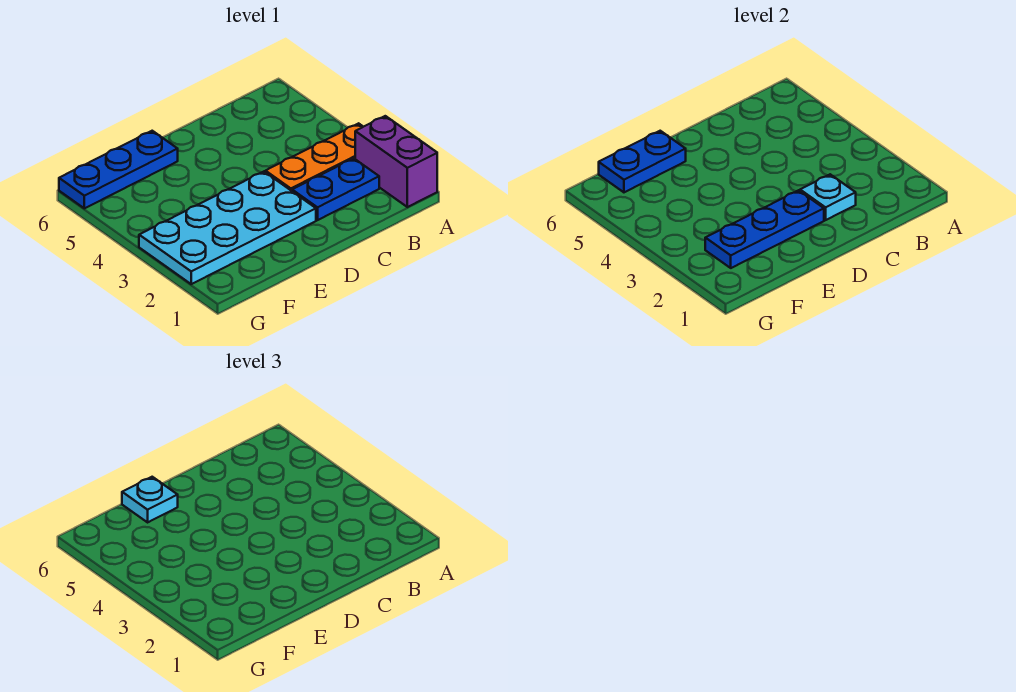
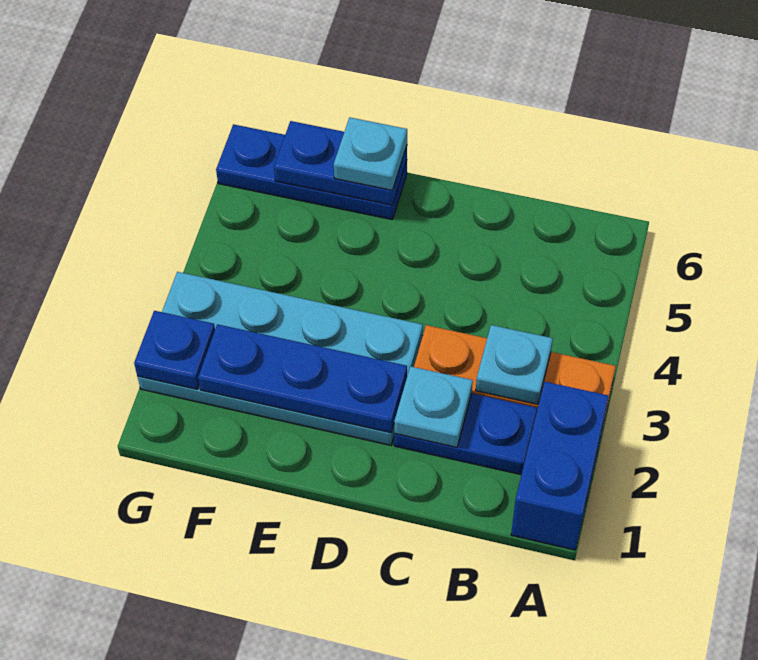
purple 1x2 brick [355,116,437,207] -> blue 1x2 brick [511,382,609,550]
none -> cyan 1x1 plate [476,325,553,404]
none -> blue 1x1 plate [134,311,215,389]

